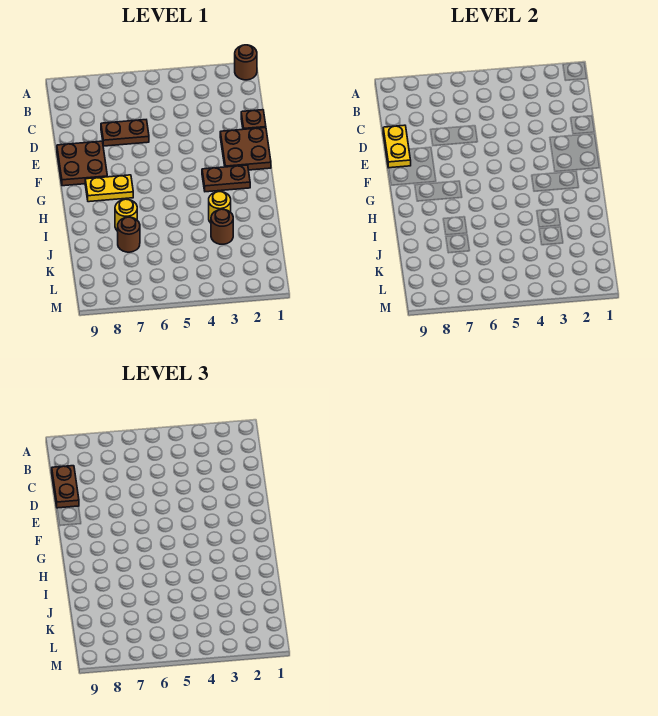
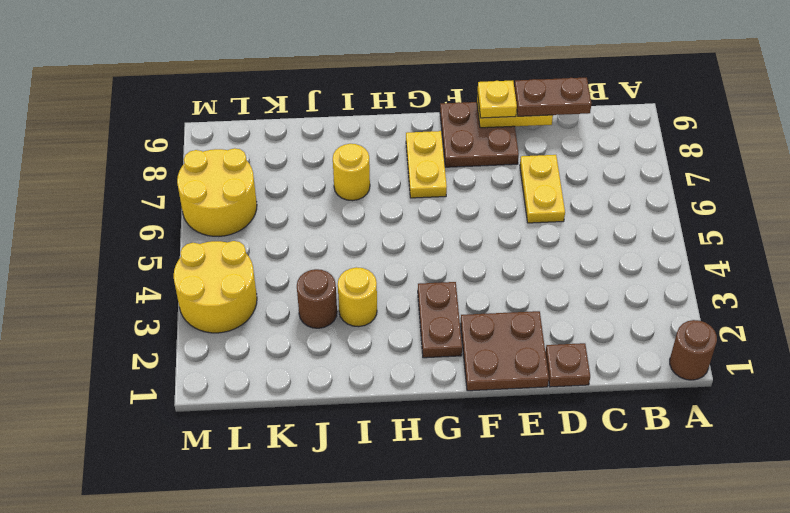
brown 1x2 plate [101,120,149,146] -> yellow 1x2 plate [520,155,565,223]
none -> yellow 1x1 plate [477,81,517,118]
brown 1x1 round brick [118,217,140,252] -> none
none -> yellow 2x2 round brick [174,241,257,333]
none -> yellow 2x2 round brick [177,148,257,237]

